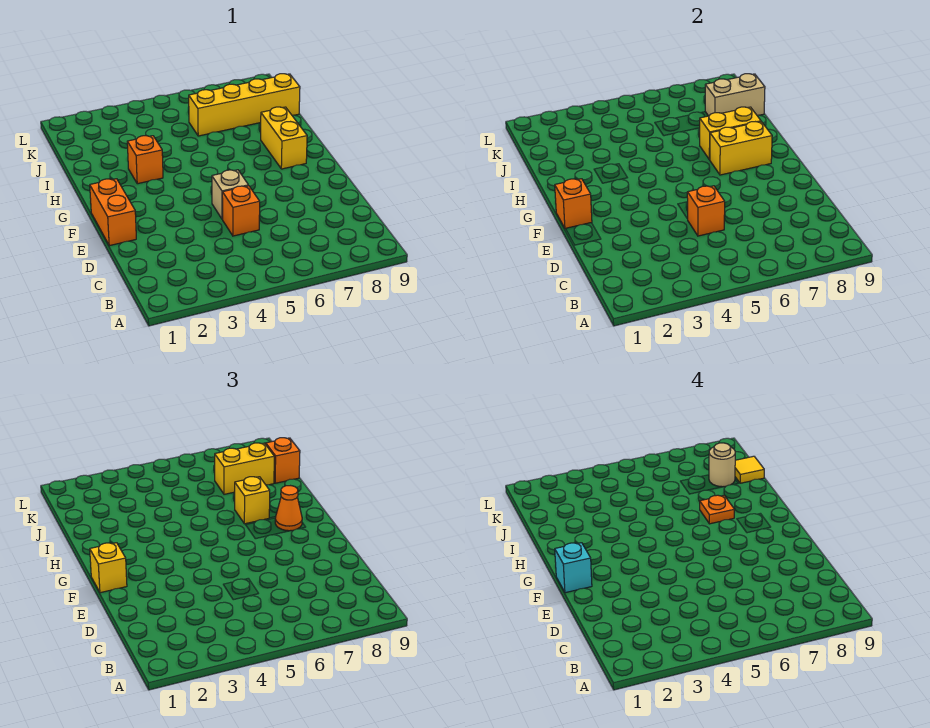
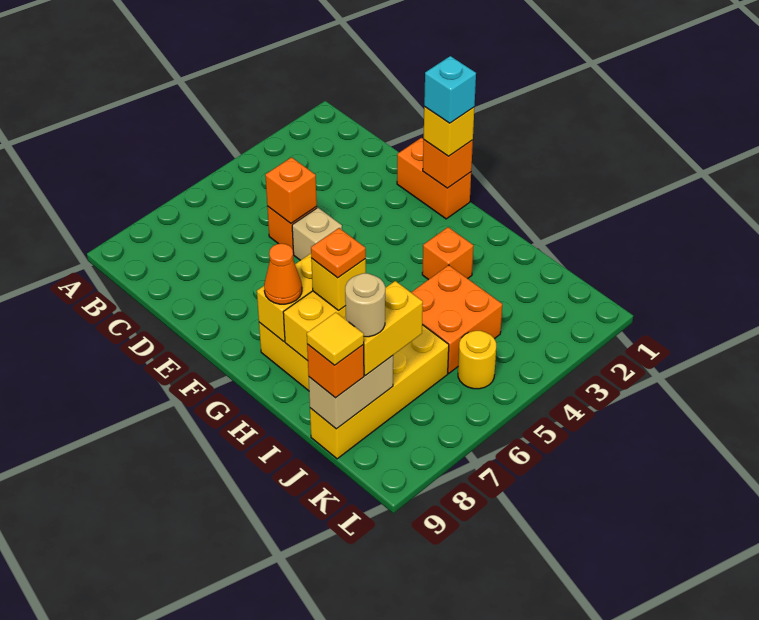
none -> orange 2x2 brick [411,265,502,373]
none -> yellow 1x1 round brick [458,331,496,389]

